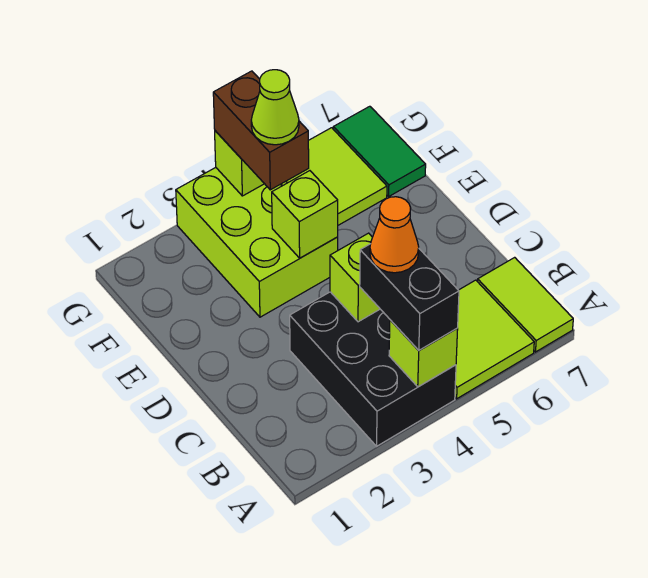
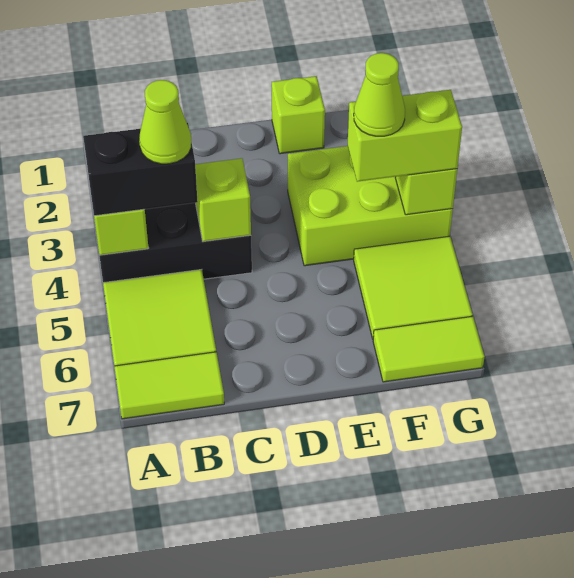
orange 1x1 cone [370,197,419,273] -> lime 1x1 cone [139,80,191,164]
lime 1x1 brick [272,171,338,258] -> lime 1x1 brick moved to [272,76,325,154]
brown 1x2 brick [213,71,309,190] -> lime 1x2 brick [348,90,462,182]
green 1x2 tile [333,106,426,196] -> lime 1x2 tile [373,316,485,382]

